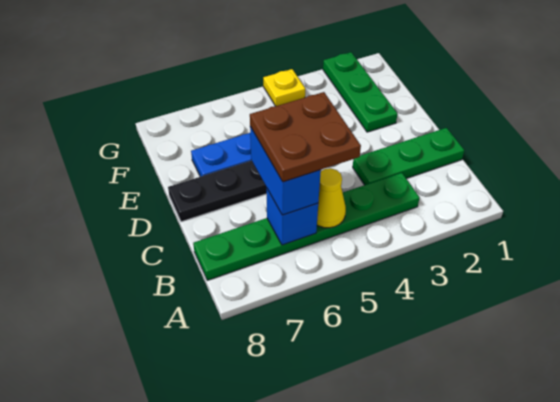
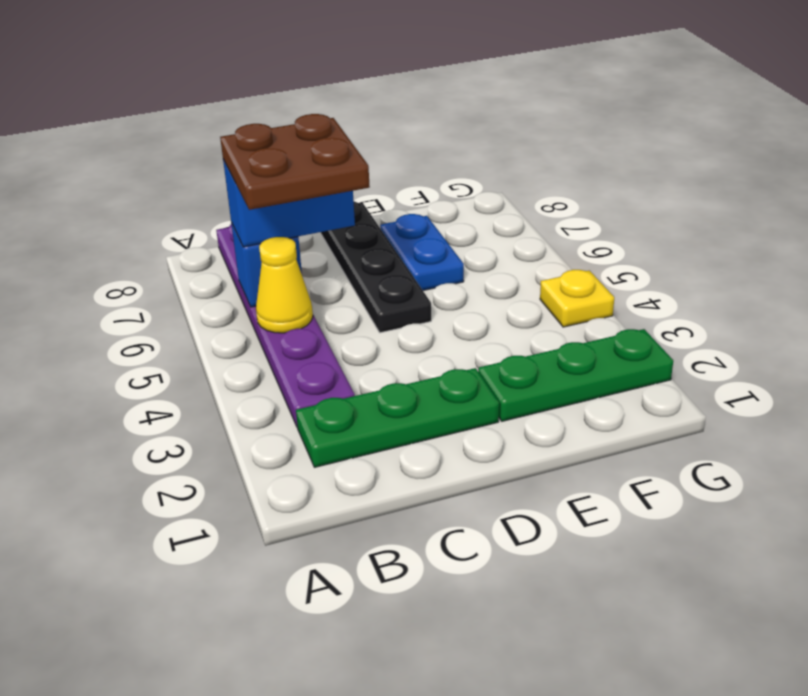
green 1x6 plate [193,173,419,280] -> purple 1x6 plate [216,224,355,428]
green 1x3 plate [353,128,464,185] -> green 1x3 plate turned to [296,368,499,467]

